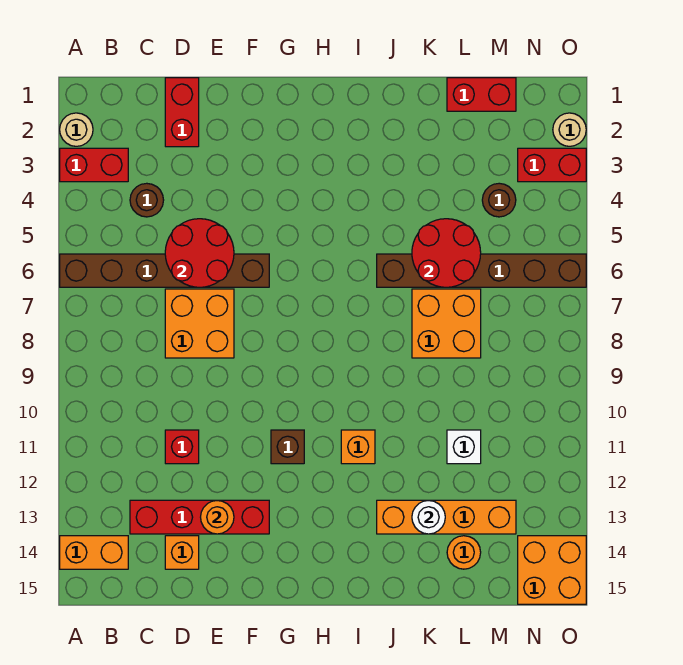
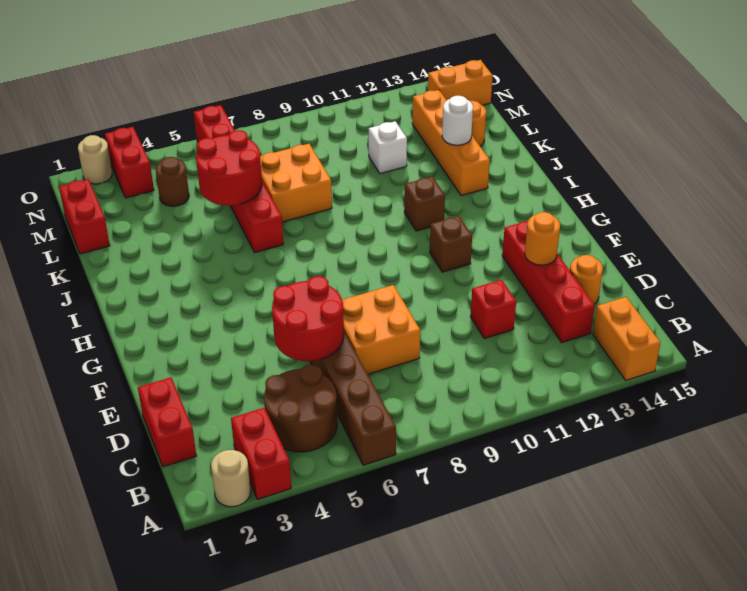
brown 1x1 round brick [130,183,164,217] -> brown 2x2 round brick [264,365,337,452]
red 1x2 brick [165,78,199,147] -> red 1x2 brick turned to [138,377,196,467]
orange 1x1 brick [165,536,199,569] -> orange 1x1 round brick [570,255,603,304]
orange 1x1 brick [341,430,375,464] -> brown 1x1 brick [404,177,445,231]
brown 1x6 brick [377,254,586,287] -> red 1x6 brick [194,105,283,253]
orange 2x2 brick [518,536,586,604] -> orange 1x2 brick [428,60,493,105]

